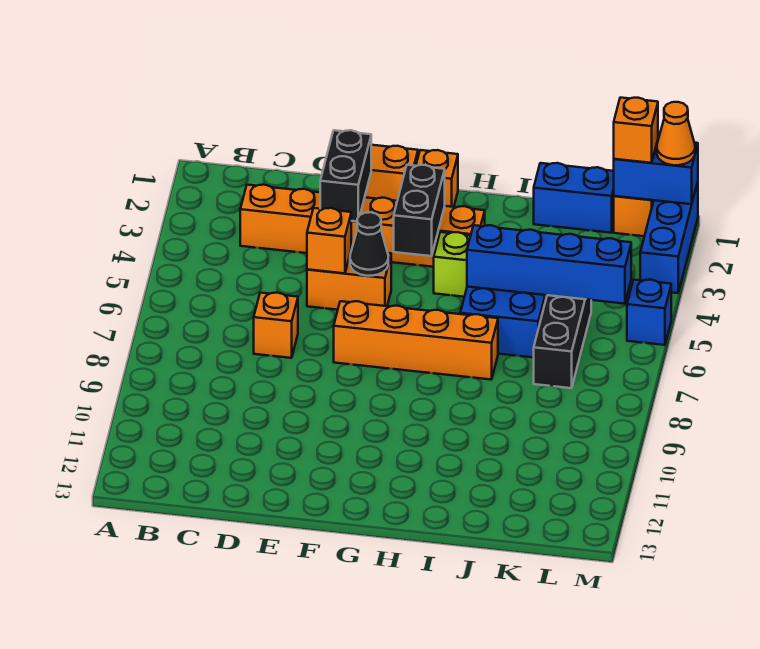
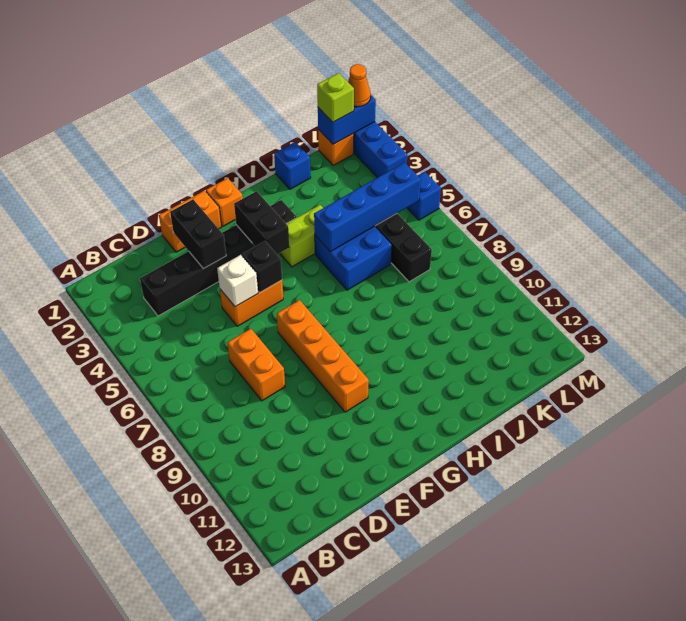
orange 1x6 brick [240,185,485,267] -> black 1x6 brick [140,200,297,316]
orange 1x1 brick [254,293,298,358] -> orange 1x2 brick [228,329,285,401]
orange 1x1 brick [307,208,352,273] -> white 1x1 brick [217,255,258,307]
black 1x1 cone [350,212,388,276] -> black 1x1 brick [242,241,282,293]
orange 1x4 brick [334,301,498,380] -> orange 1x4 brick turned to [277,300,369,412]
blue 1x2 brick [534,163,614,233] -> blue 1x1 brick [274,142,311,189]
orange 1x1 brick [614,98,658,163] -> lime 1x1 brick [317,73,354,122]

